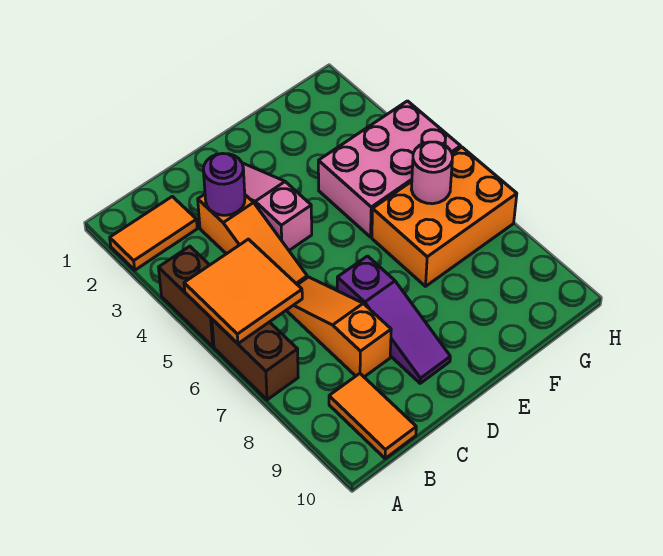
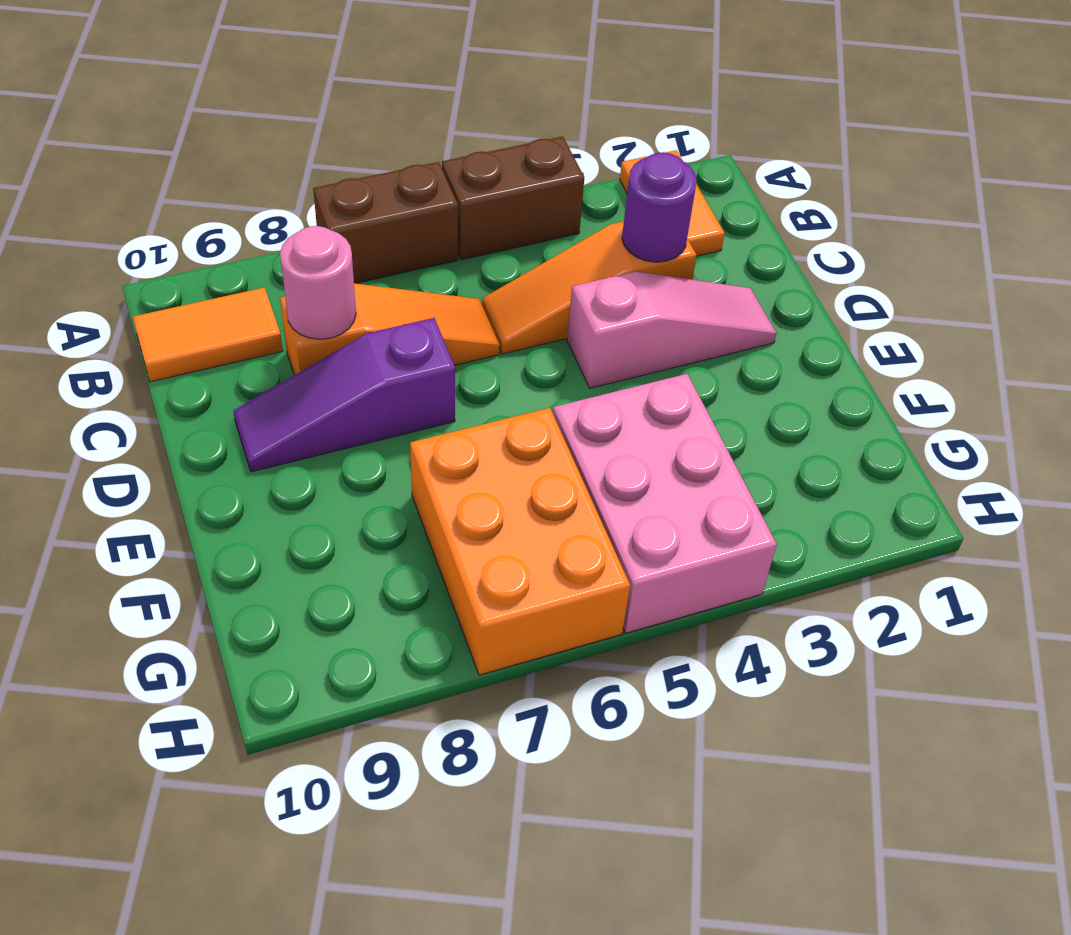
orange 2x2 tile [184,239,302,344] -> none
pink 1x1 round brick [412,142,453,204] -> pink 1x1 round brick moved to [280,226,356,339]

